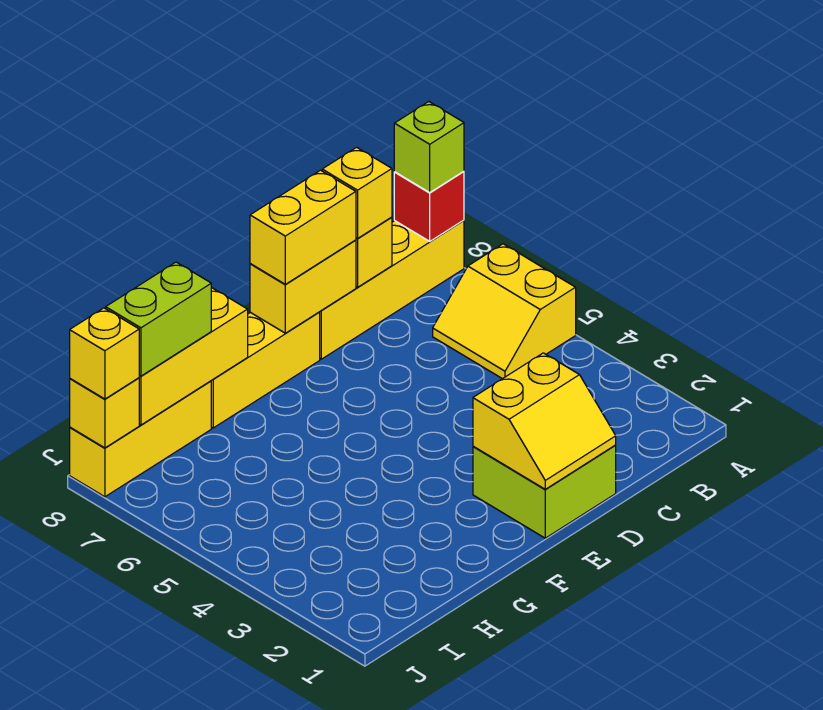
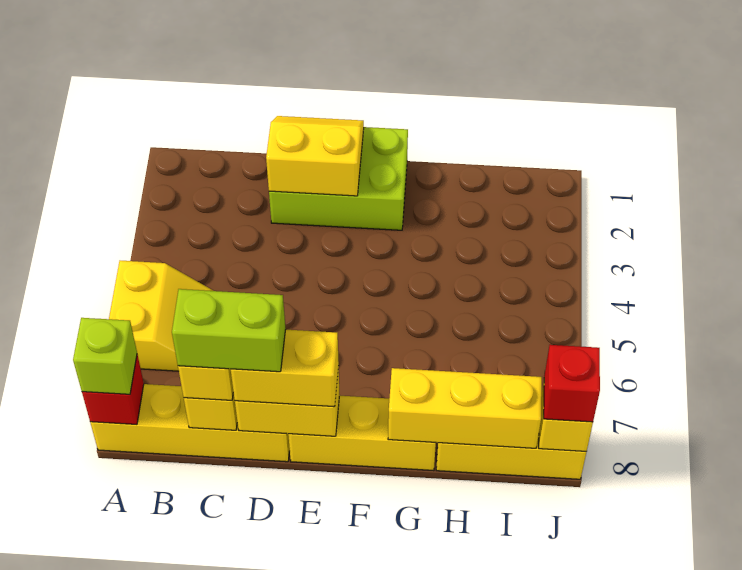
lime 2x2 brick [473,445,616,538] -> lime 2x3 brick [269,127,408,230]
lime 1x2 brick [106,262,211,376] -> lime 1x2 brick moved to [172,289,286,372]
yellow 1x1 brick [70,308,139,399] -> red 1x1 brick [544,345,600,422]

